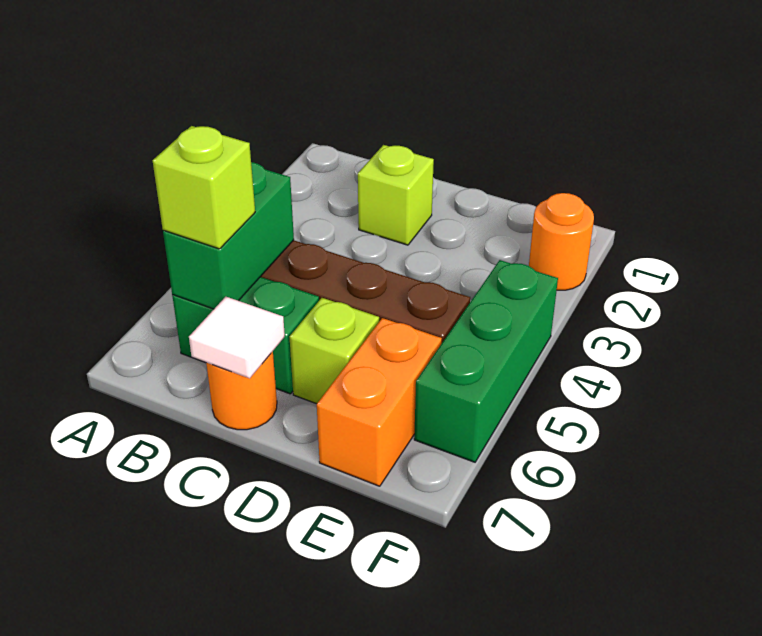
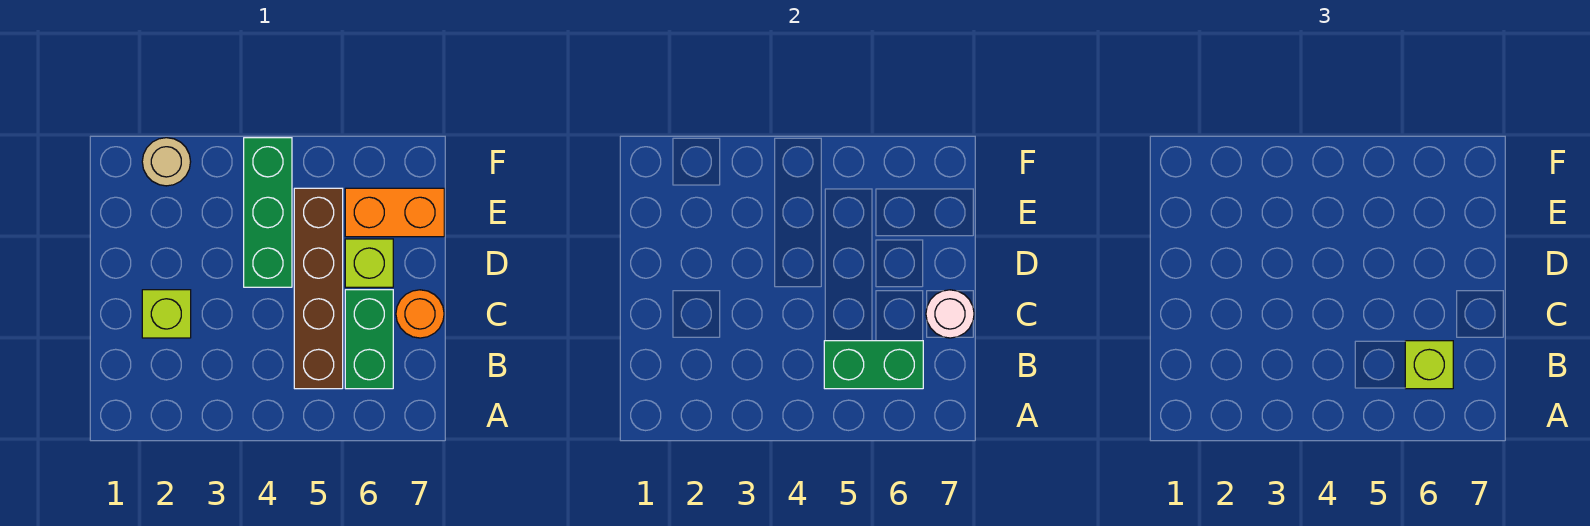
white 1x1 tile [189,297,285,378] -> white 1x1 round brick [926,290,974,338]
orange 1x1 round brick [529,193,594,290] -> tan 1x1 round brick [142,138,191,186]
green 1x3 brick [414,260,558,462] -> green 1x3 brick turned to [244,138,292,287]

